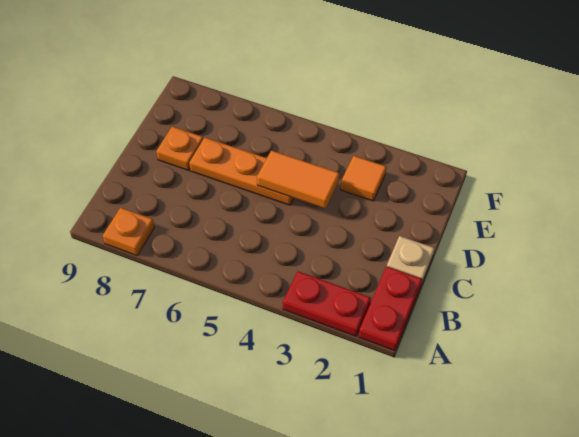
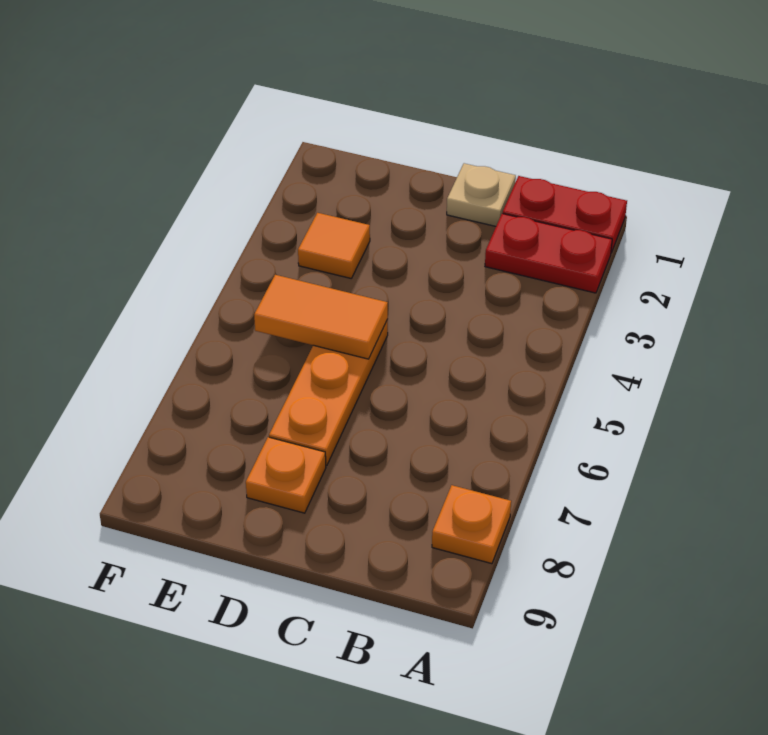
red 1x2 plate [283,271,371,336] -> red 1x2 plate turned to [485,213,612,293]
orange 1x2 tile [257,150,339,209] -> orange 1x2 tile turned to [254,275,388,359]

